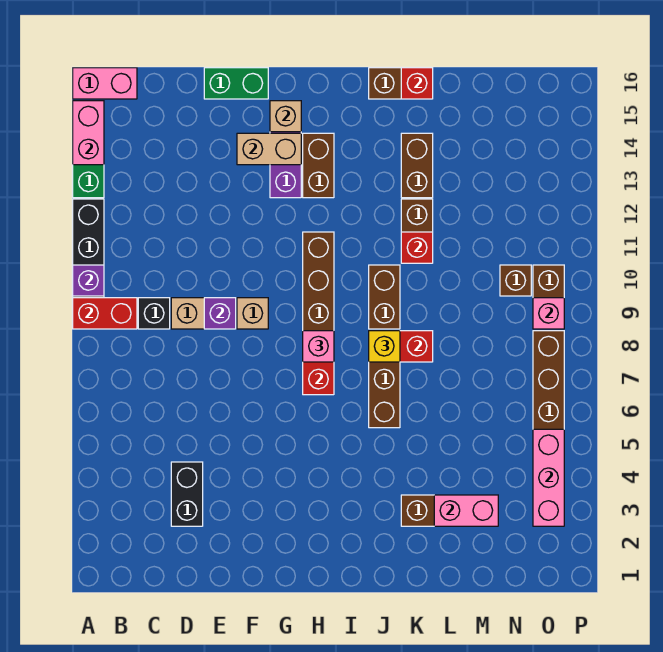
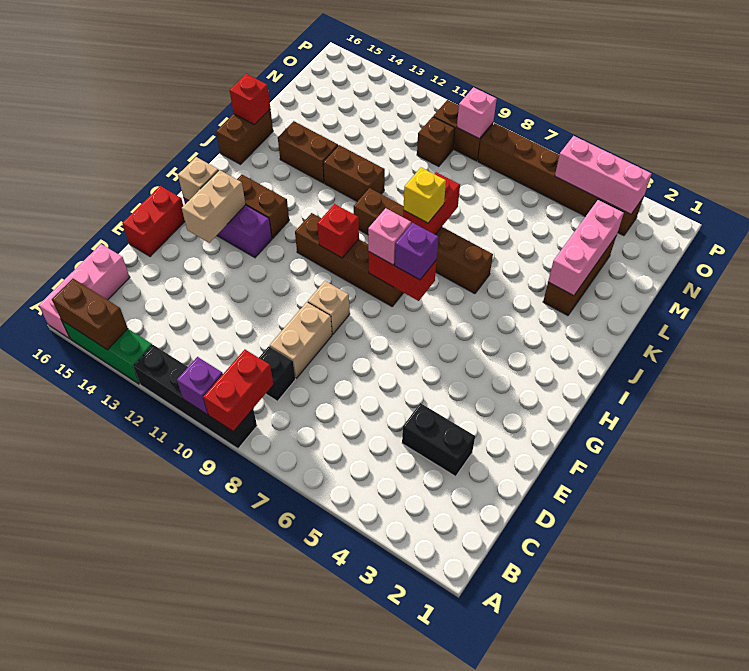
pink 1x2 brick [73,101,104,165] -> brown 1x2 brick [52,279,128,350]
pink 1x2 brick [73,68,137,99] -> pink 1x3 brick [39,244,130,339]
purple 1x1 brick [204,298,236,329] -> purple 1x1 brick moved to [395,223,439,280]
green 1x2 brick [204,68,268,99] -> red 1x2 brick [122,186,185,257]
red 1x1 brick [401,232,433,263] -> red 1x1 brick moved to [317,204,359,258]
pink 1x2 brick [434,495,498,526] -> pink 1x3 brick [548,200,624,296]

